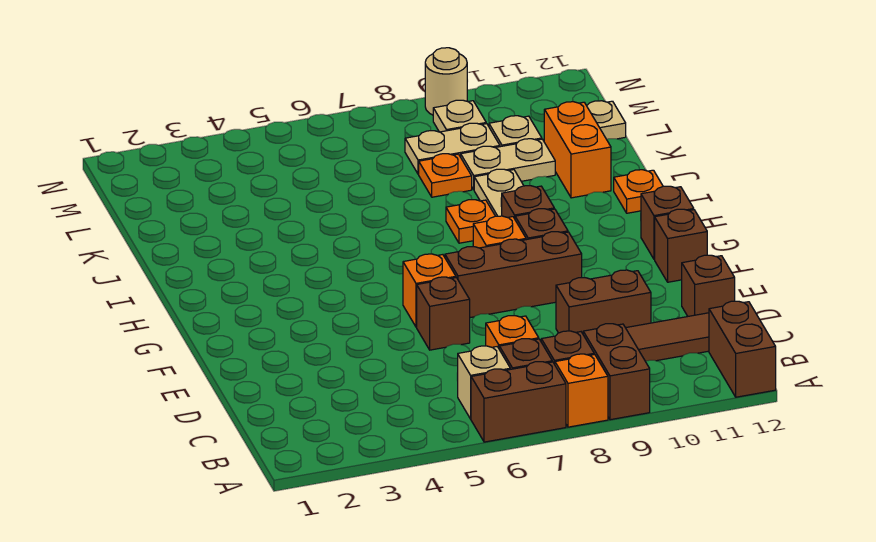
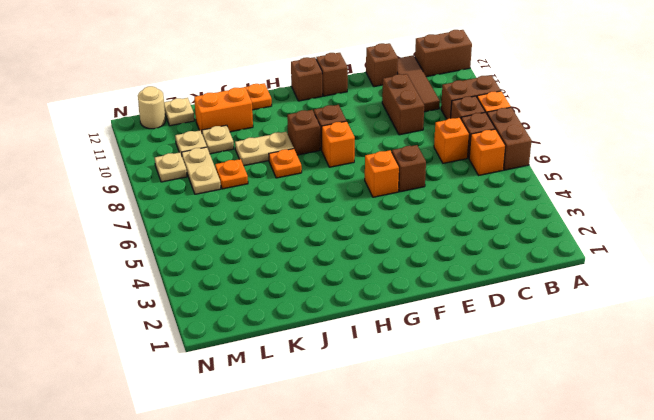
tan 1x1 brick [457,346,510,419] -> orange 1x1 brick [469,129,505,175]
brown 1x3 brick [445,232,582,318] -> none
tan 1x2 plate [461,139,555,189] -> tan 1x1 plate [202,125,234,154]
tan 1x1 round brick [425,48,467,115] -> tan 1x1 round brick moved to [138,86,166,129]

